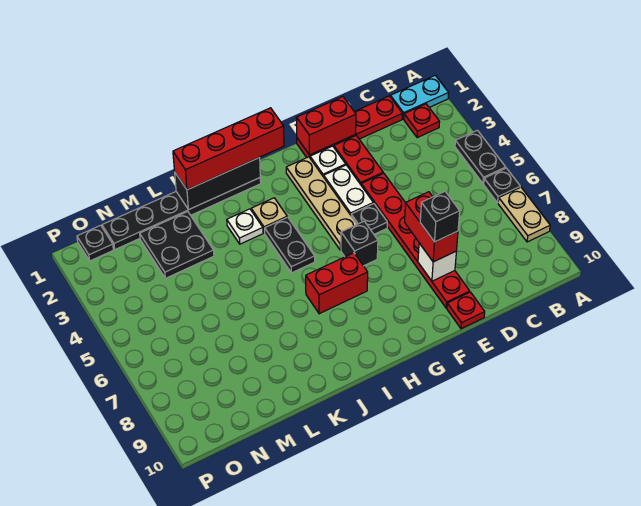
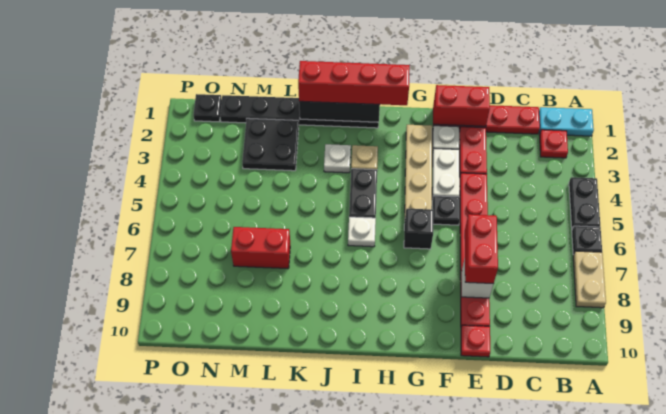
black 1x1 brick [420,192,460,242] -> none
red 1x2 brick [306,253,368,314] -> red 1x2 brick moved to [231,227,290,269]
none -> white 1x1 plate [348,217,376,247]

